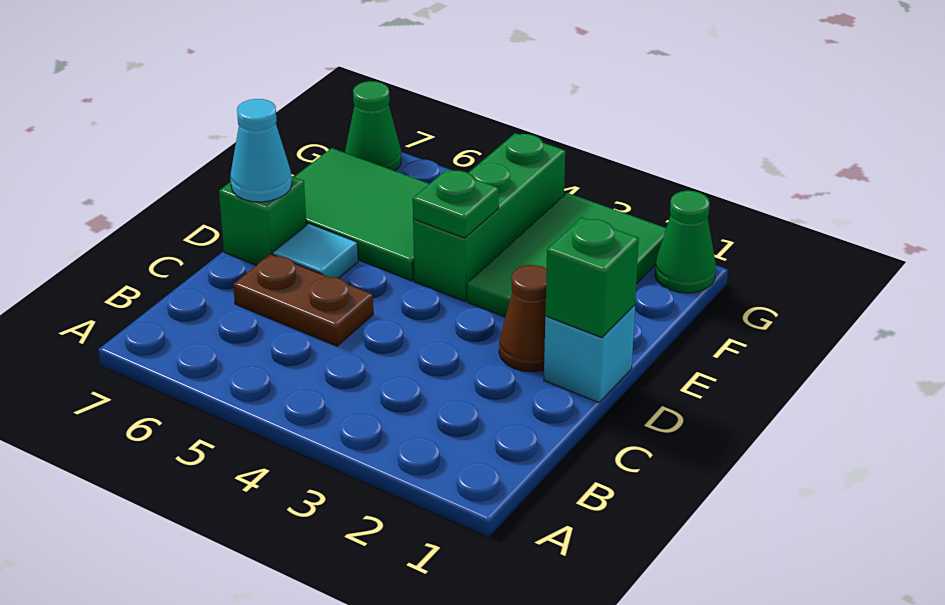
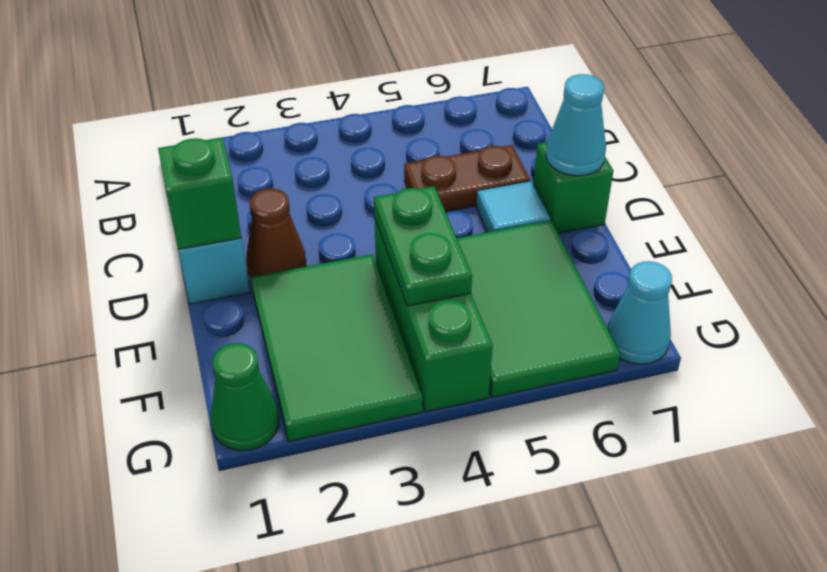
green 1x1 plate [413,169,499,238] -> green 1x2 plate [374,186,472,306]
green 2x3 tile [295,148,429,281] -> green 2x3 tile turned to [457,220,620,398]
green 1x1 cone [345,81,401,171] -> cyan 1x1 cone [607,261,672,364]

